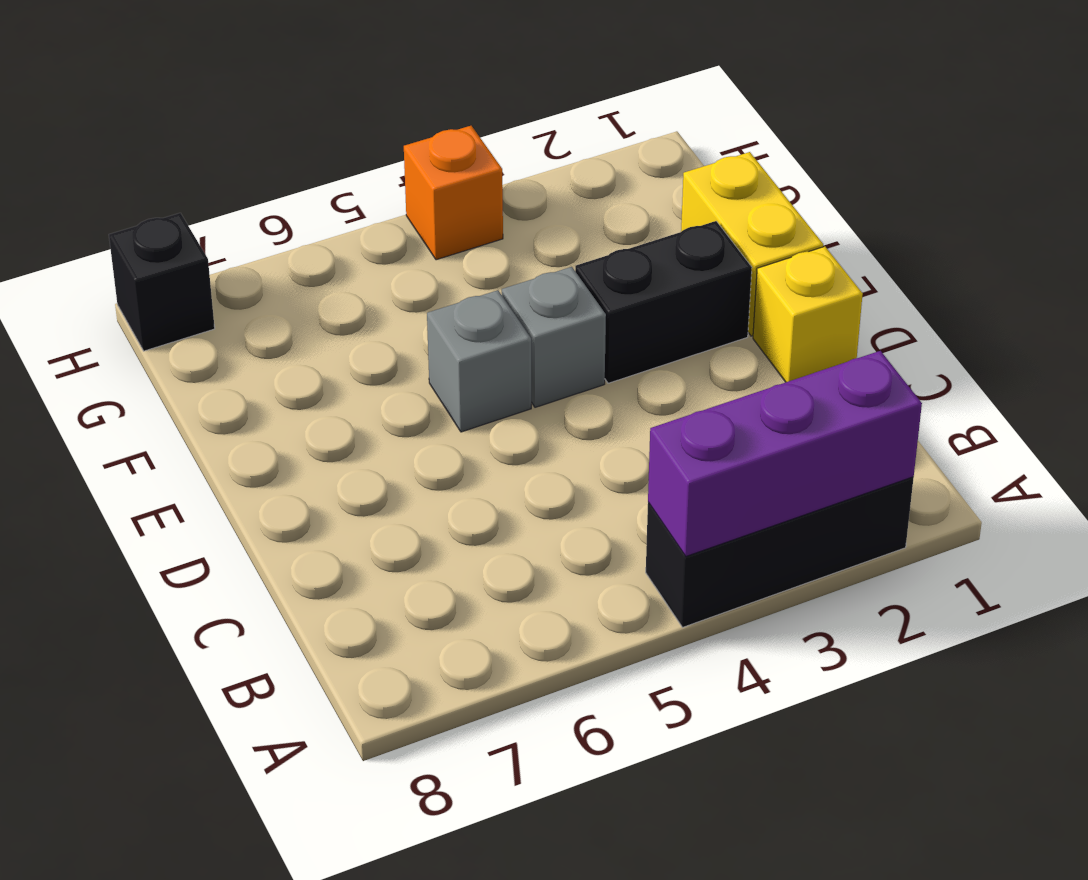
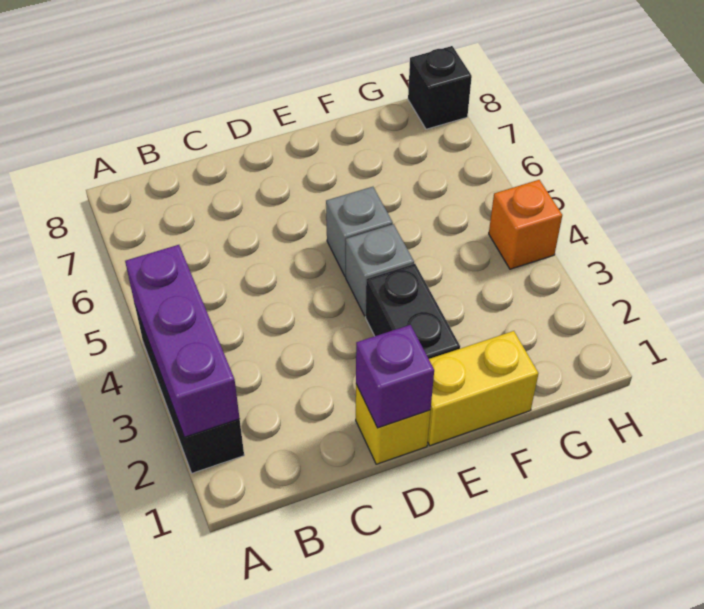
none -> purple 1x1 brick [356,325,434,428]

